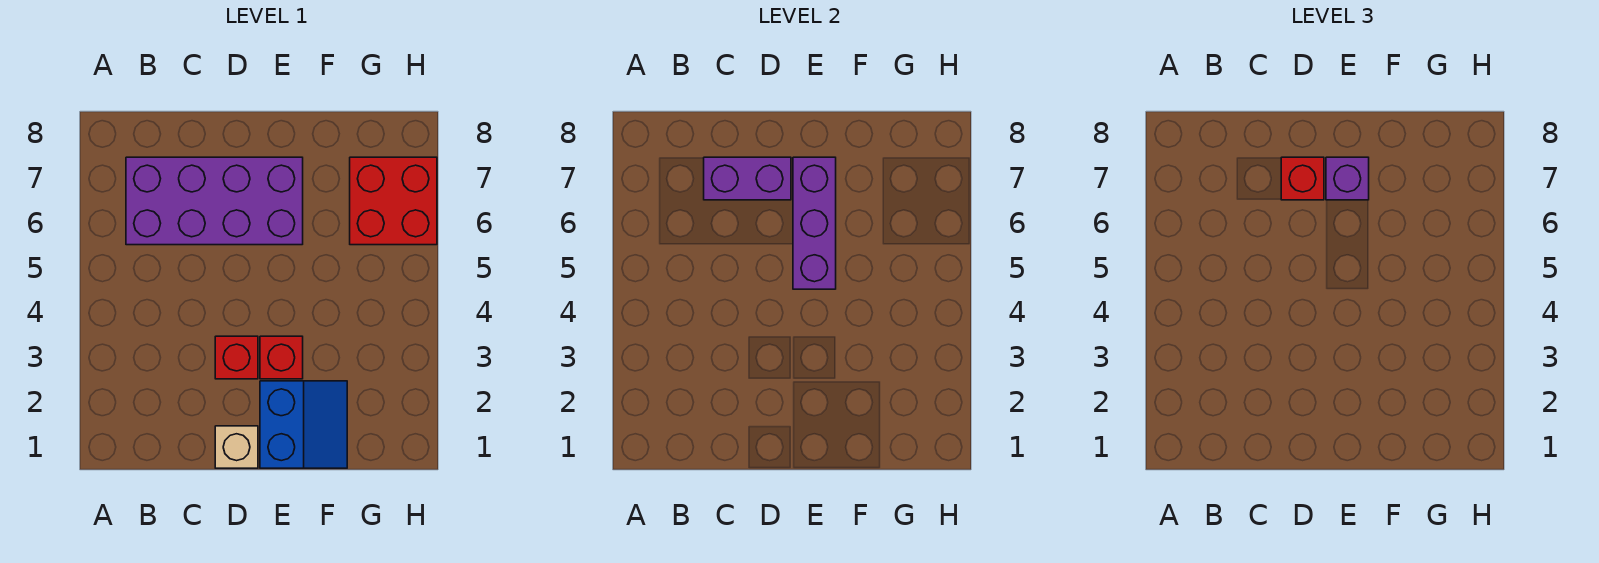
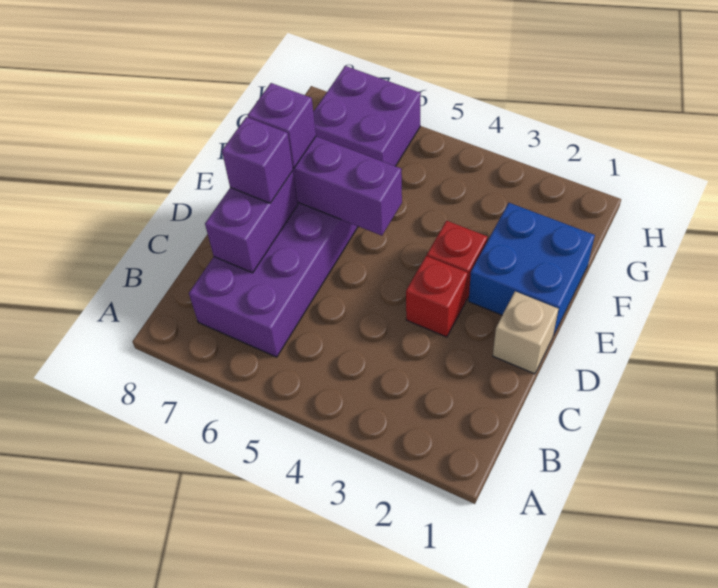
red 1x1 brick [1281,157,1324,200] -> purple 1x1 brick [222,117,293,203]
blue 2x2 slope [260,381,347,468] -> blue 2x2 brick [469,203,595,336]
red 2x2 brick [350,157,437,245] -> purple 2x2 brick [313,66,421,166]

